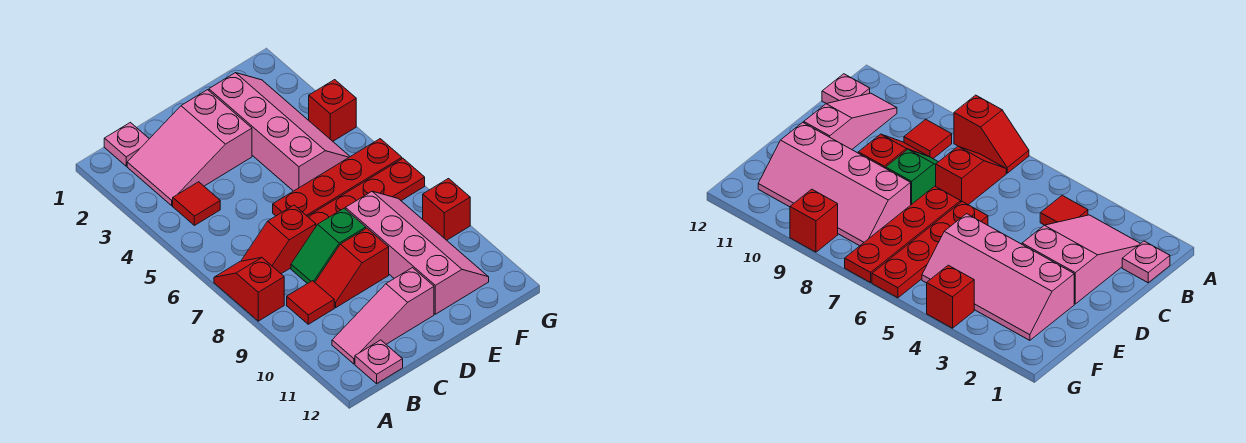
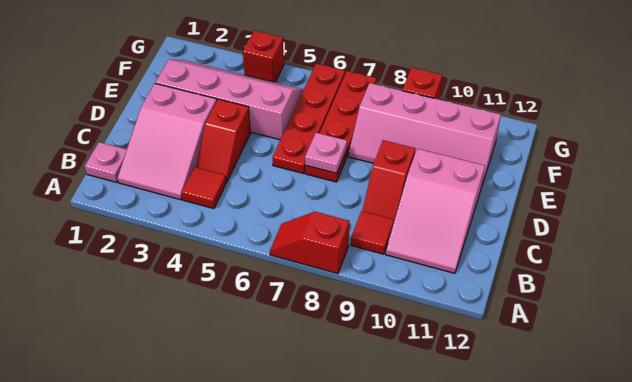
red 1x2 slope [241,205,316,274] -> red 1x2 slope moved to [196,99,250,182]
pink 1x3 slope [332,268,434,364] -> pink 2x3 slope [386,149,485,273]
pink 1x1 plate [355,340,403,384] -> pink 1x1 plate moved to [305,133,347,173]
green 1x2 slope [291,208,366,284] -> none
pink 2x4 slope [345,191,489,314] -> pink 2x4 slope turned to [349,83,501,188]

